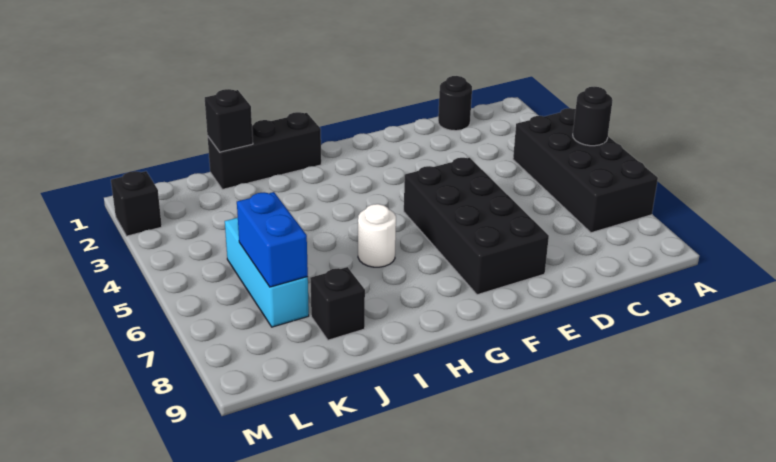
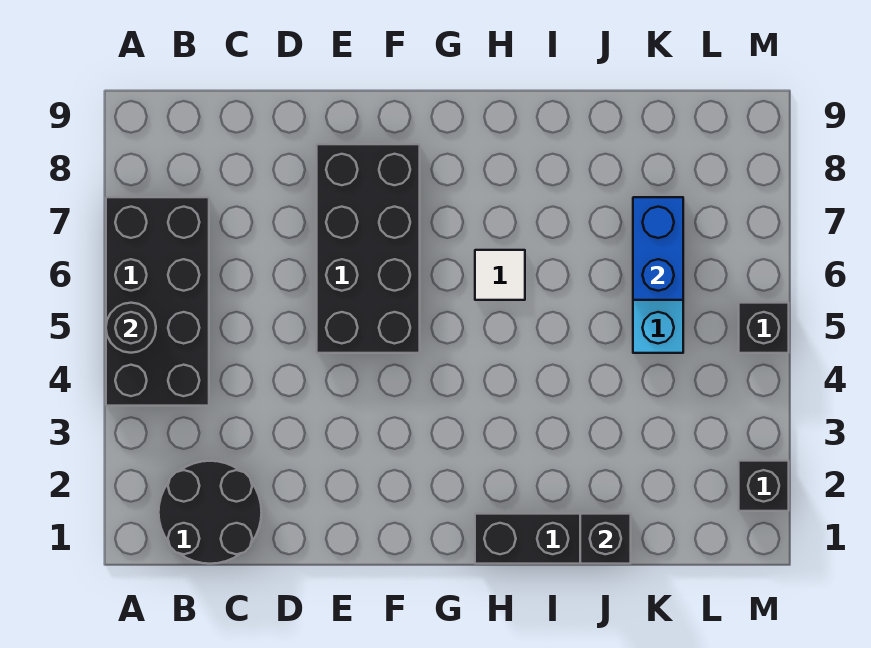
black 1x1 round brick [438,76,472,131] -> black 2x2 round brick [159,461,262,564]
white 1x1 round brick [358,204,396,267] -> white 1x1 tile [475,250,525,300]
black 1x1 brick [310,267,365,340] -> black 1x1 brick moved to [739,303,789,353]

